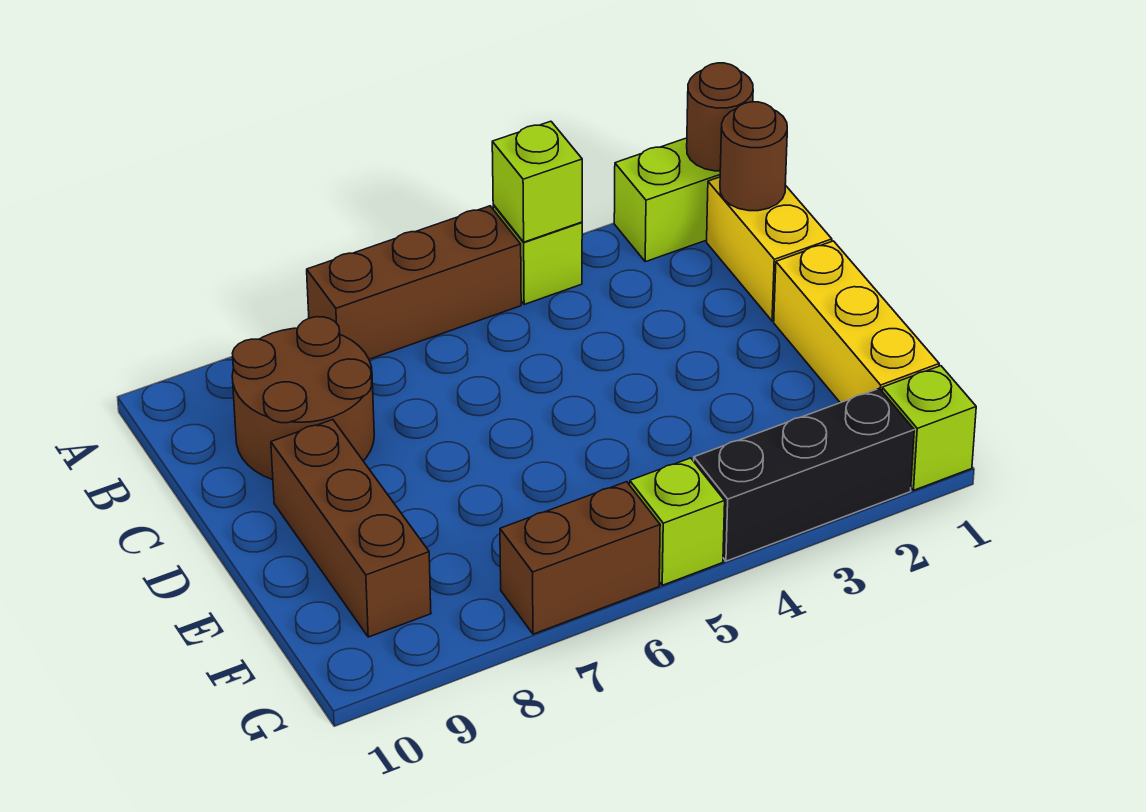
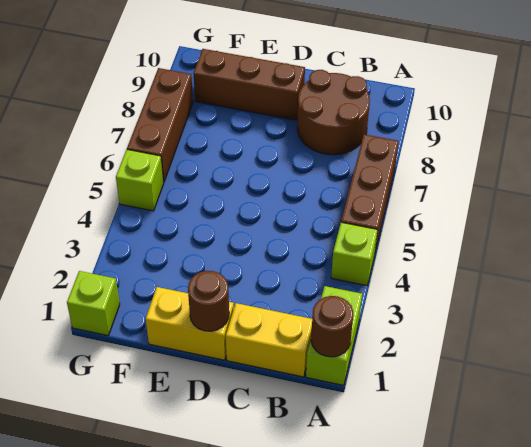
lime 1x1 brick [492,121,582,242] -> none
brown 1x1 round brick [720,102,787,211] -> brown 1x1 round brick moved to [188,271,229,331]
yellow 1x3 brick [774,241,939,403] -> yellow 1x2 brick [146,287,234,360]
black 1x3 brick [694,389,914,561] -> none
brown 1x2 brick [500,482,660,634] -> brown 1x3 brick [127,68,193,182]

